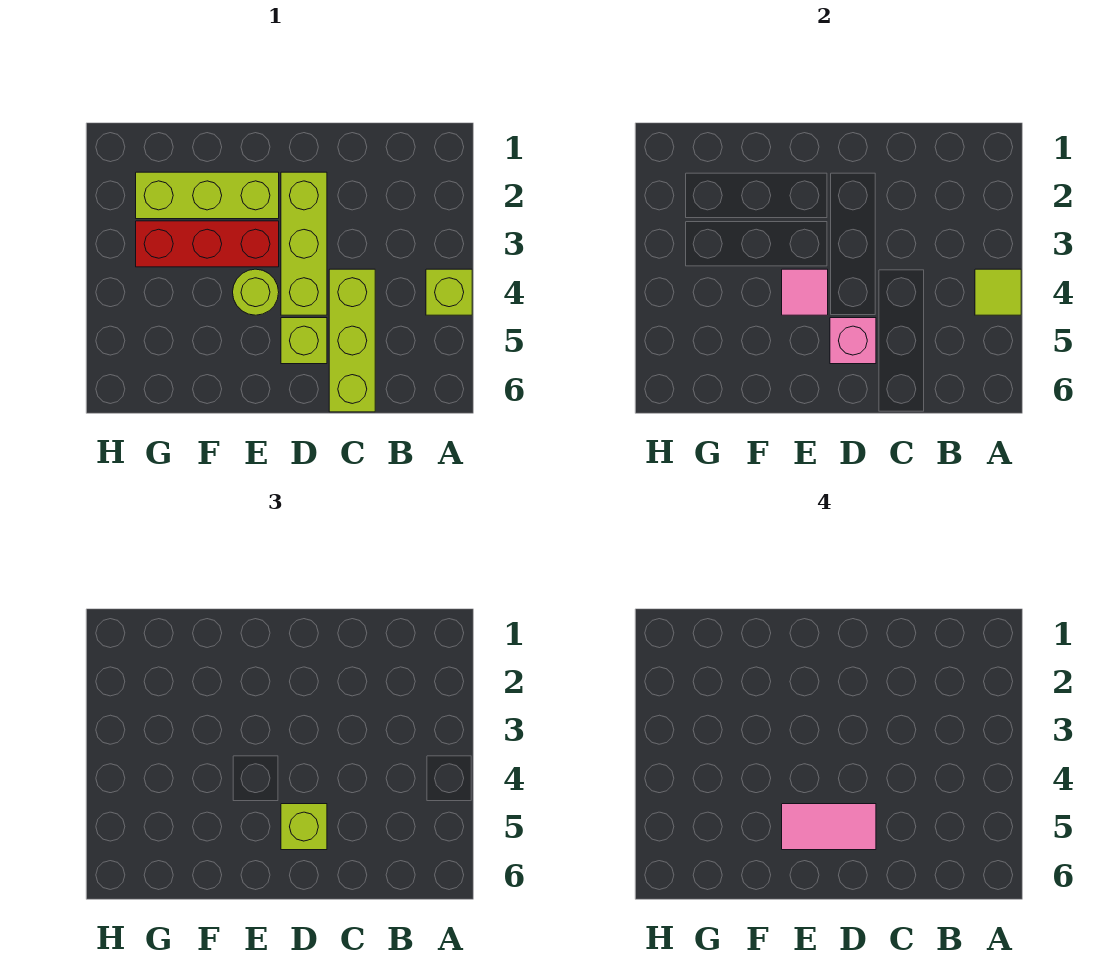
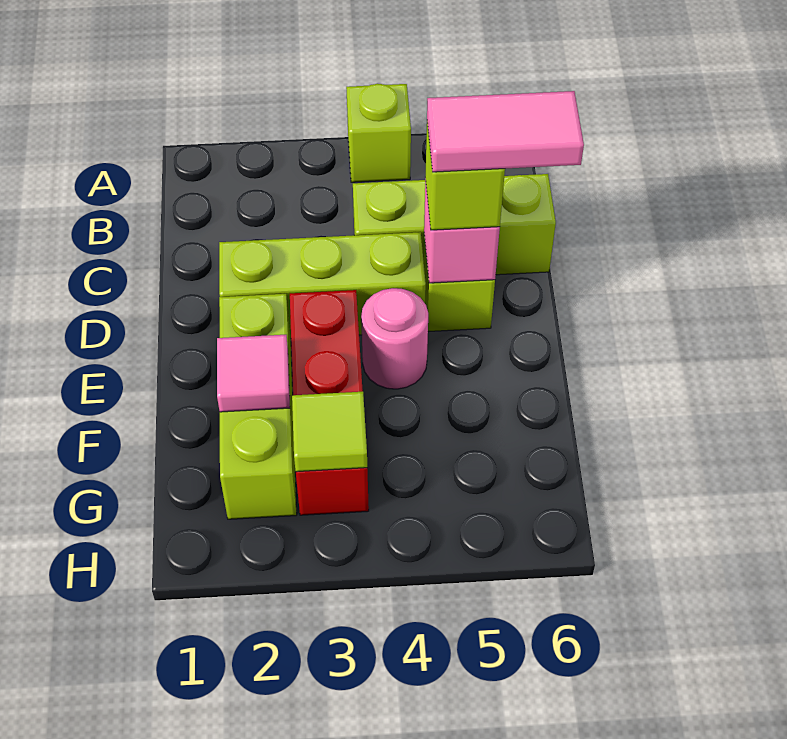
lime 1x1 tile [975,269,1021,315] -> lime 1x1 tile moved to [292,392,367,472]
pink 1x2 tile [782,804,876,850] -> pink 1x2 tile turned to [427,91,584,172]
lime 1x1 round brick [233,269,279,315] -> pink 1x1 round brick [361,288,428,389]
pink 1x1 tile [782,269,828,315] -> pink 1x1 tile moved to [217,335,290,412]

